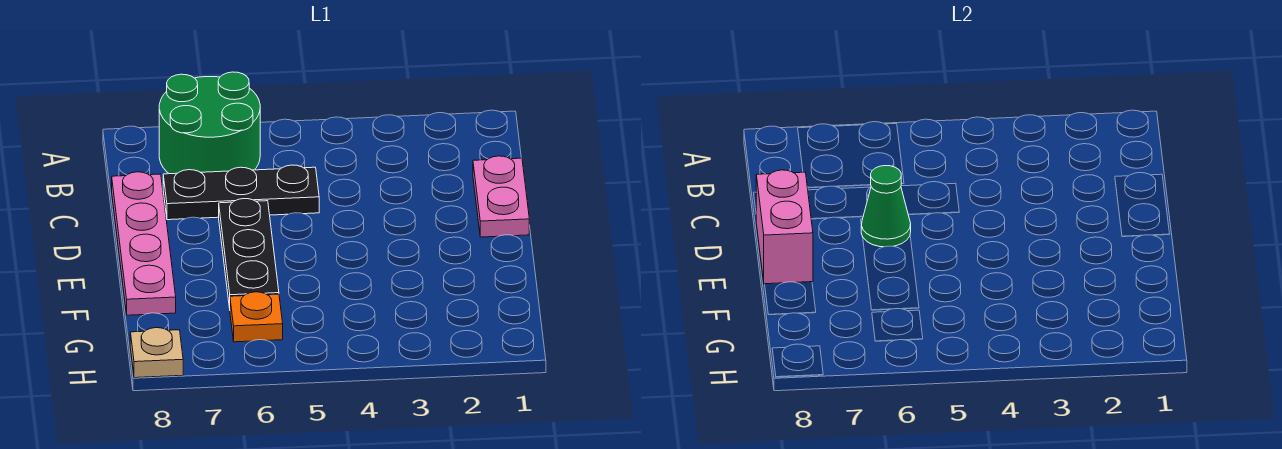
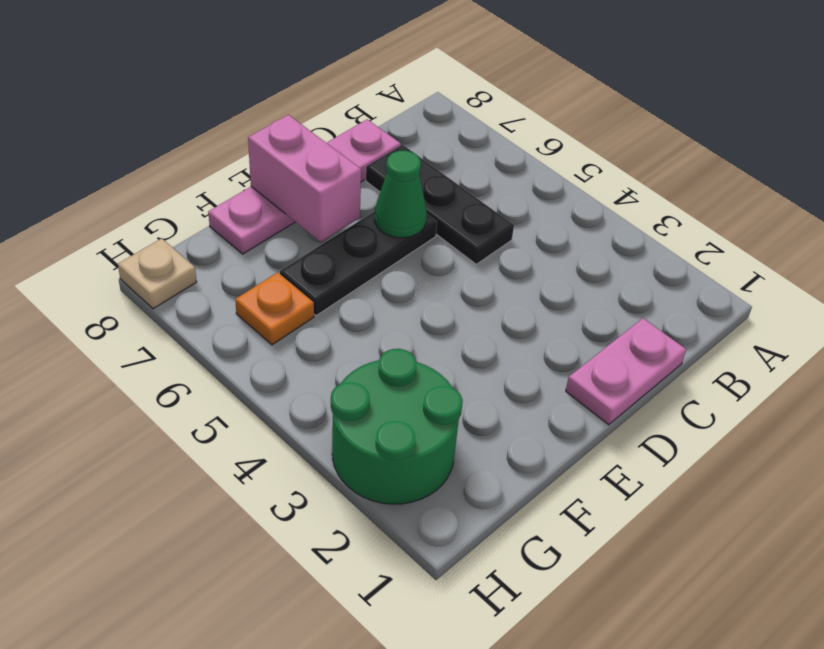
green 2x2 round brick [159,72,260,174] -> green 2x2 round brick moved to [331,349,463,504]
pink 1x2 brick [756,170,813,284] -> pink 1x2 brick turned to [248,115,361,242]

